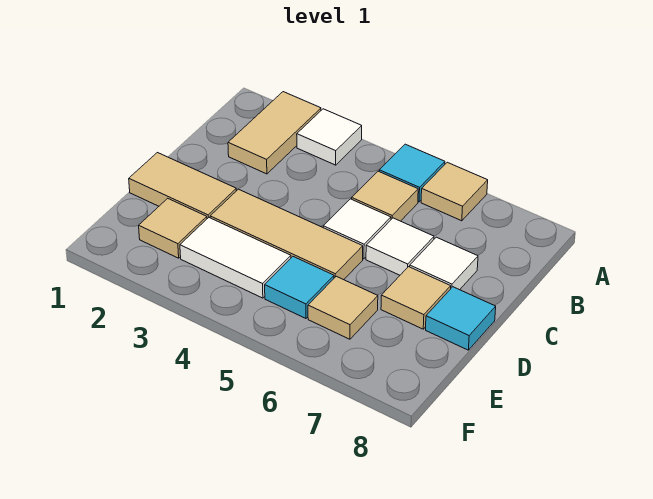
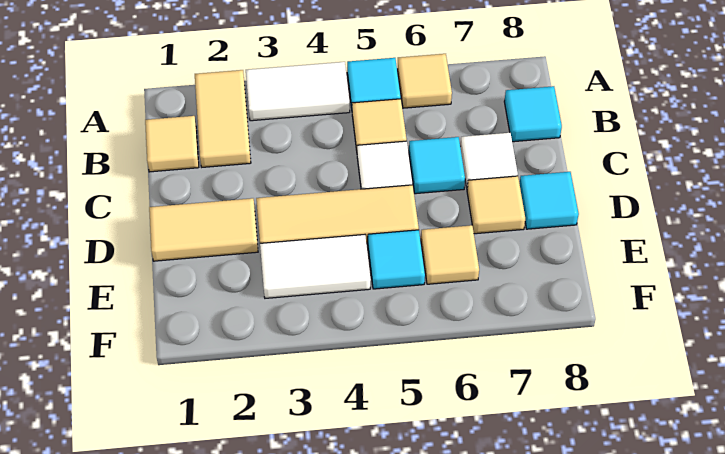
white 1x1 tile [297,109,362,165] -> white 1x2 tile [246,62,350,121]
none -> cyan 1x1 tile [504,86,562,142]
white 1x1 tile [366,218,434,275] -> cyan 1x1 tile [409,137,465,194]
tan 1x1 tile [139,198,207,258] -> tan 1x1 tile moved to [145,116,199,172]

